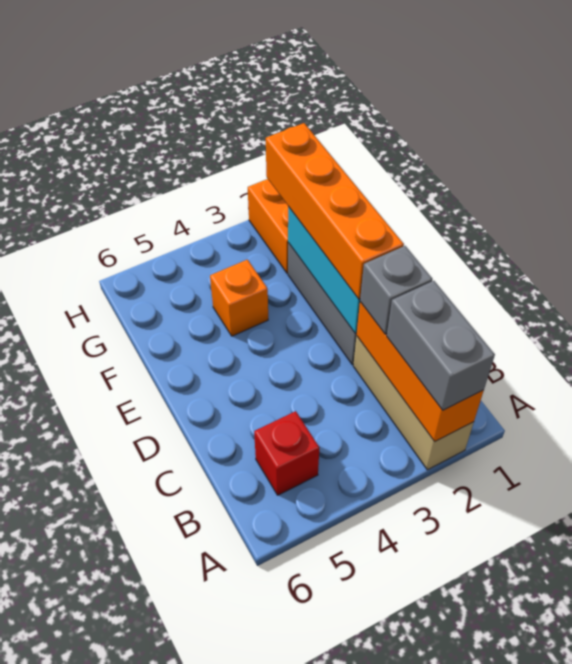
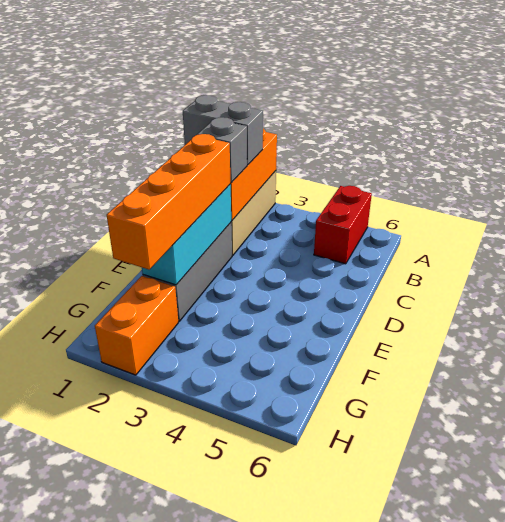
grey 1x2 brick [387,281,495,410] -> grey 1x2 brick turned to [183,95,263,165]
red 1x1 brick [254,411,319,495] -> red 1x2 brick [314,186,372,264]
orange 1x1 brick [210,260,268,336] -> none

